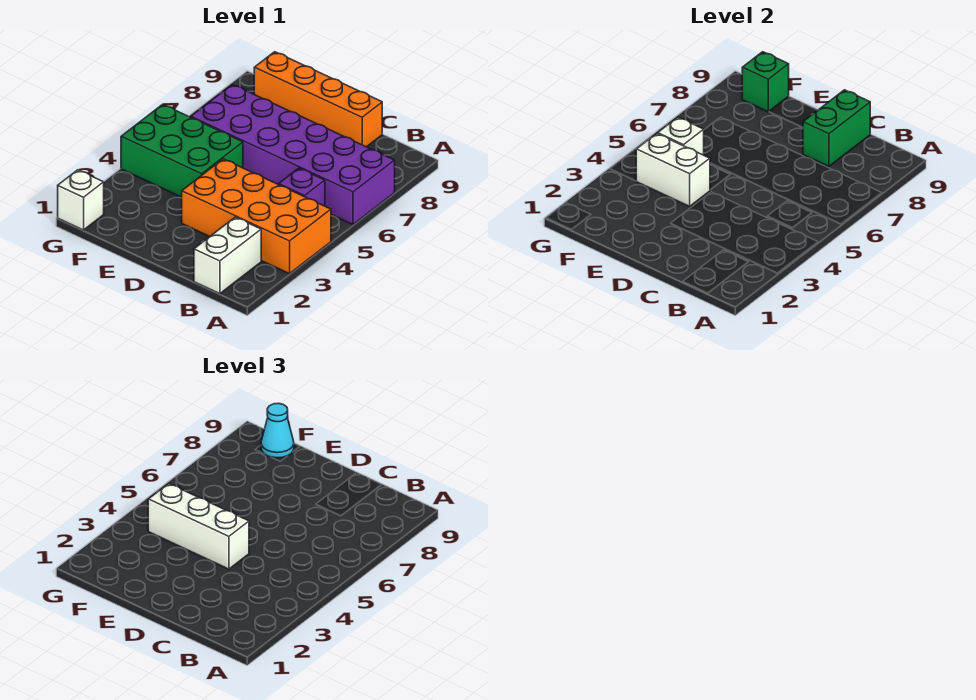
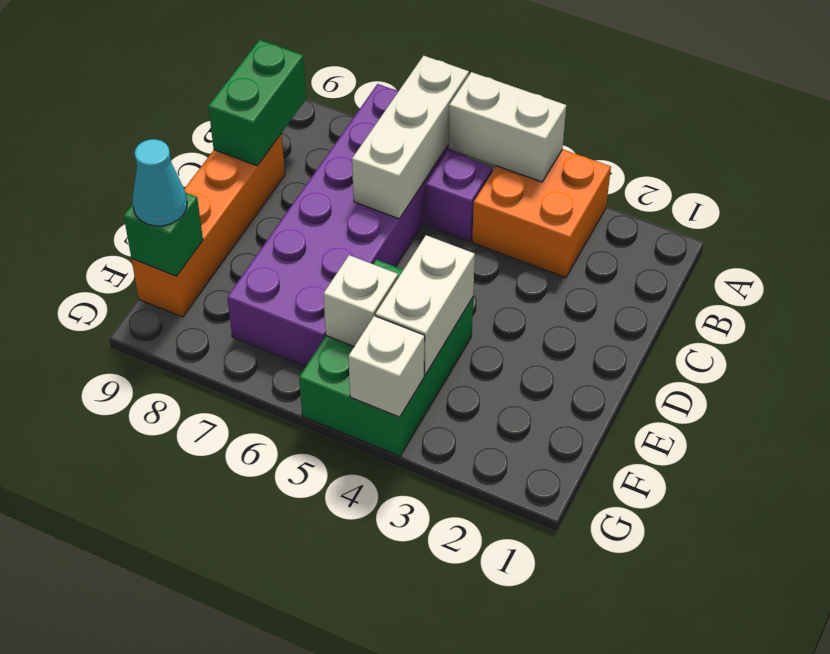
orange 2x4 brick [182,159,331,274] -> orange 2x2 brick [472,149,611,278]
white 1x2 brick [194,217,261,294] -> white 1x2 brick moved to [448,72,566,182]
green 1x2 brick [803,90,870,166] -> green 1x2 brick turned to [208,40,306,166]
white 1x3 brick [148,484,249,569] -> white 1x3 brick moved to [352,56,469,219]
white 1x1 brick [58,170,104,230] -> white 1x1 brick moved to [348,316,425,417]

